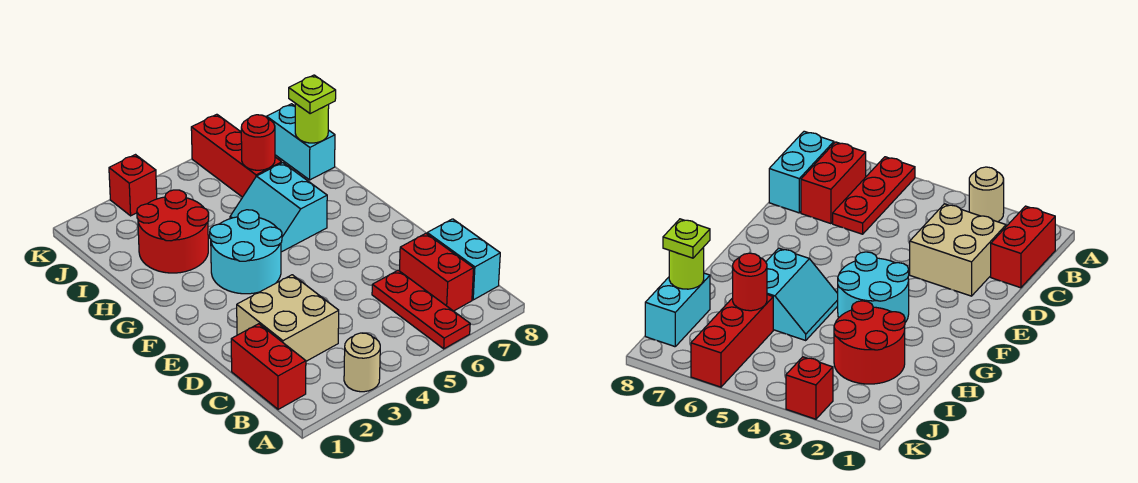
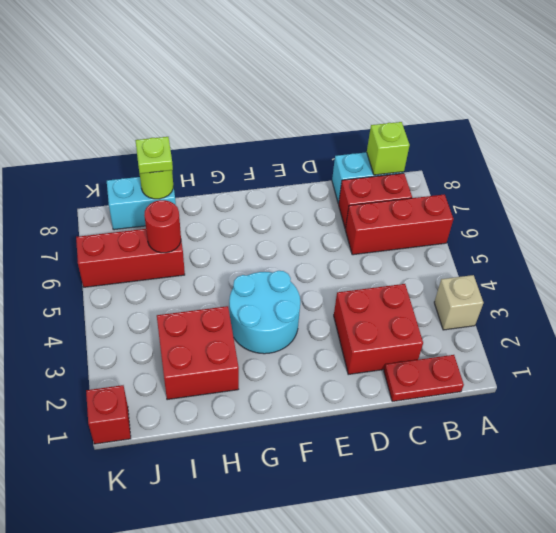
tan 1x1 round brick [344,333,380,392] -> tan 1x1 brick [434,275,484,330]
red 1x3 plate [372,270,470,349] -> red 1x3 brick [345,194,453,255]
red 1x2 brick [231,324,306,409] -> red 1x2 plate [384,355,464,402]
none -> lime 1x1 brick [367,122,410,175]
tan 2x2 brick [237,275,339,361] -> red 2x2 brick [334,284,423,374]
cyan 2x2 slope [230,163,327,252] -> none
red 2x2 round brick [137,190,209,273] -> red 2x2 brick [157,306,239,400]
red 1x1 brick [109,155,157,216] -> red 1x1 brick moved to [86,385,131,444]

